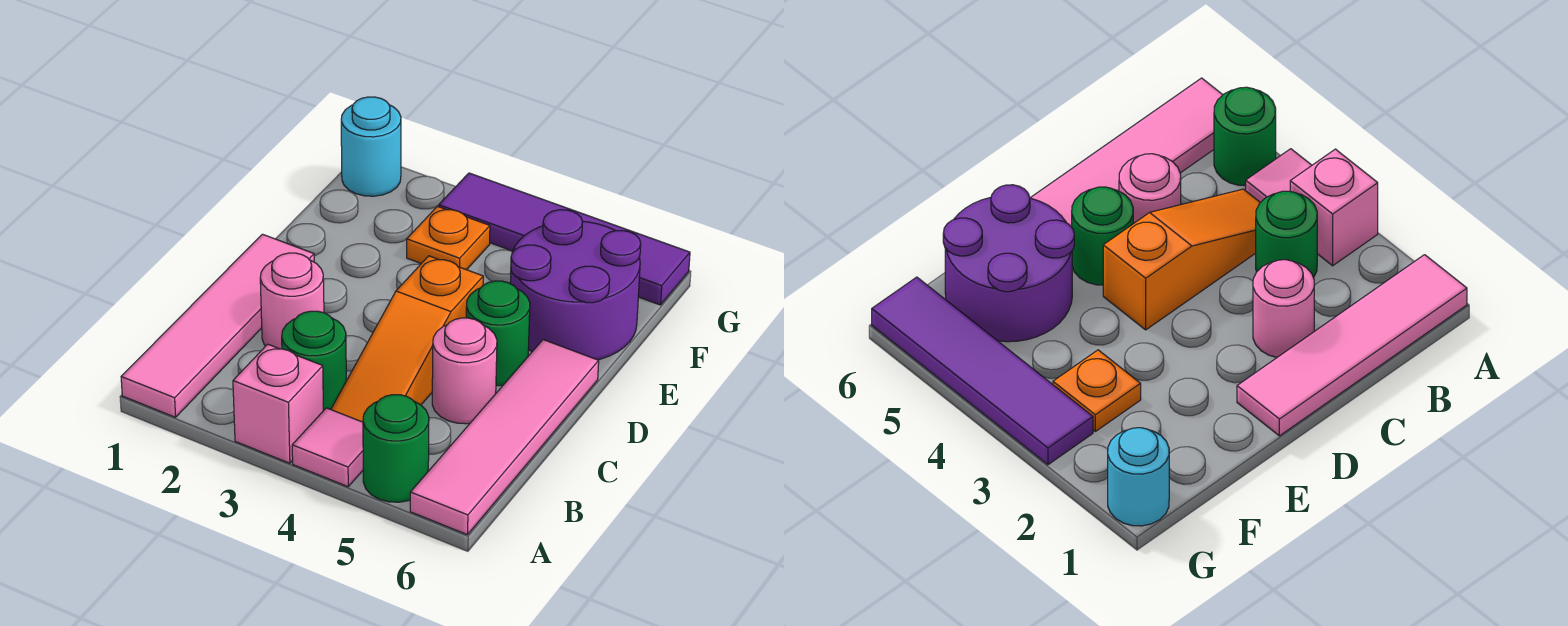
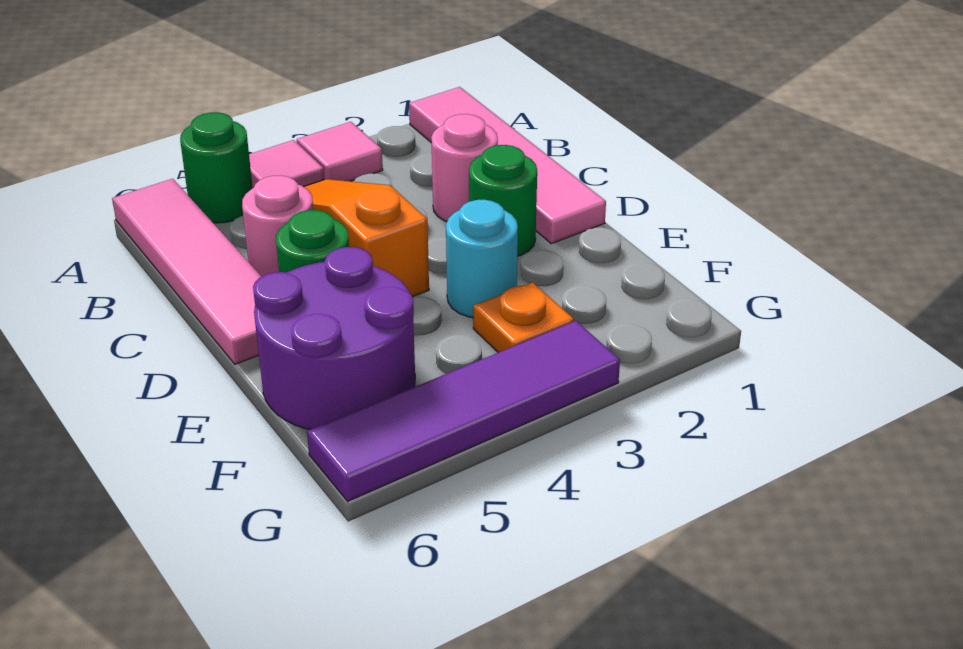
pink 1x1 brick [233,344,323,463] -> pink 1x1 tile [297,122,383,181]
green 1x1 round brick [282,311,346,411] -> green 1x1 round brick moved to [469,145,537,256]
cyan 1x1 round brick [341,97,401,196] -> cyan 1x1 round brick moved to [446,200,518,318]

